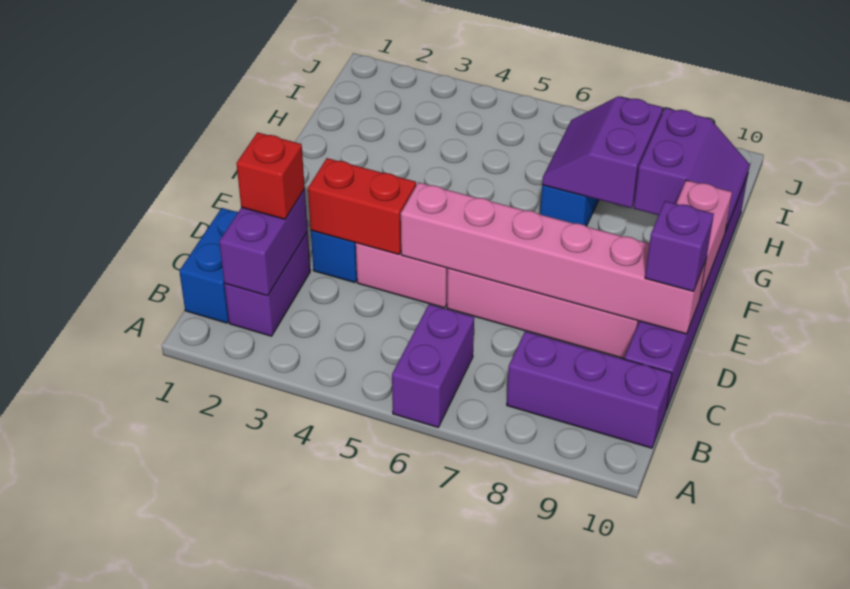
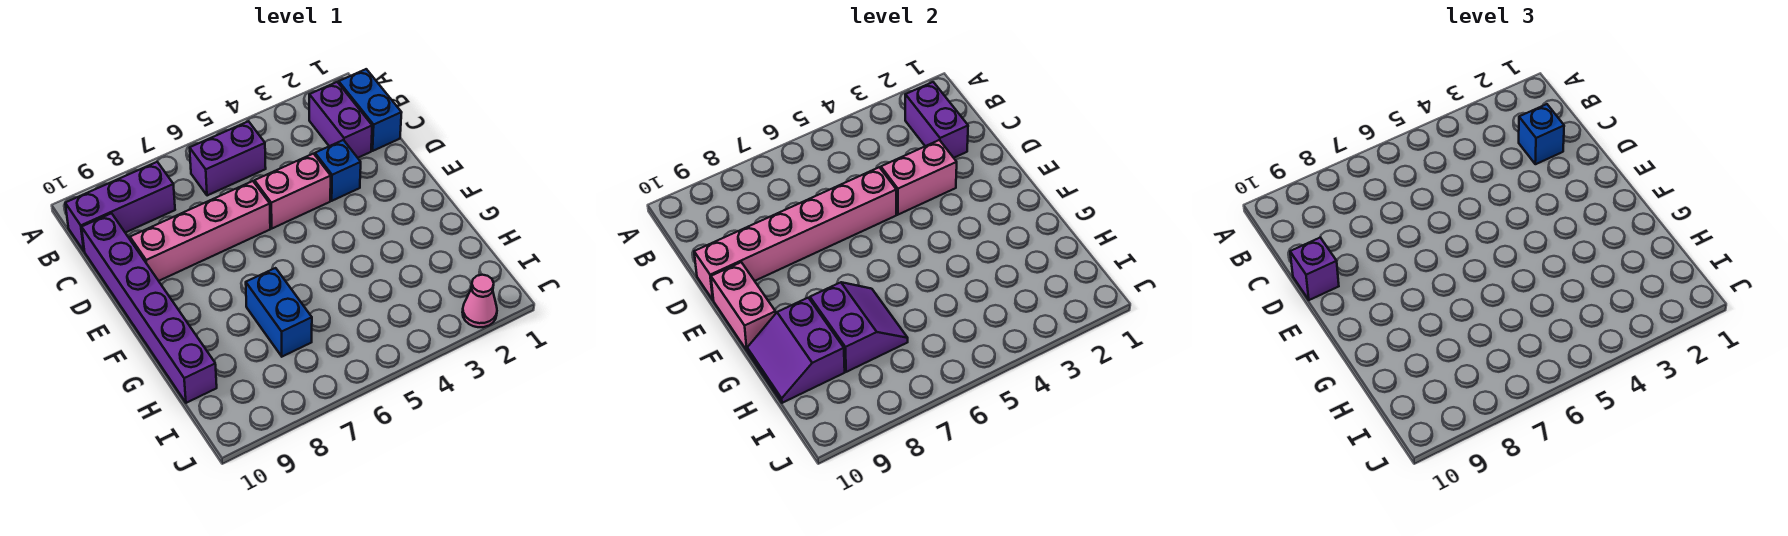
purple 1x2 brick [392,304,474,427] -> purple 1x2 brick turned to [190,121,266,196]
red 1x1 brick [237,132,305,219] -> blue 1x1 brick [1519,104,1564,164]
red 1x2 brick [308,158,416,254] -> pink 1x2 brick [881,140,957,215]
none -> pink 1x1 cone [462,275,497,327]

